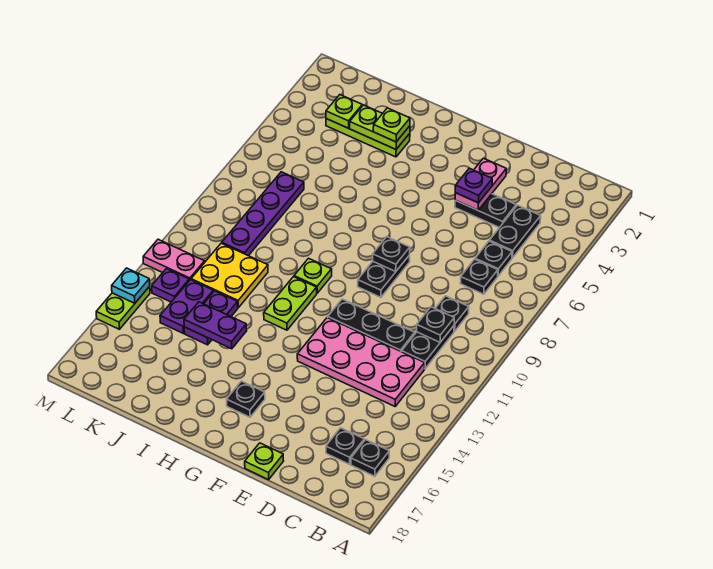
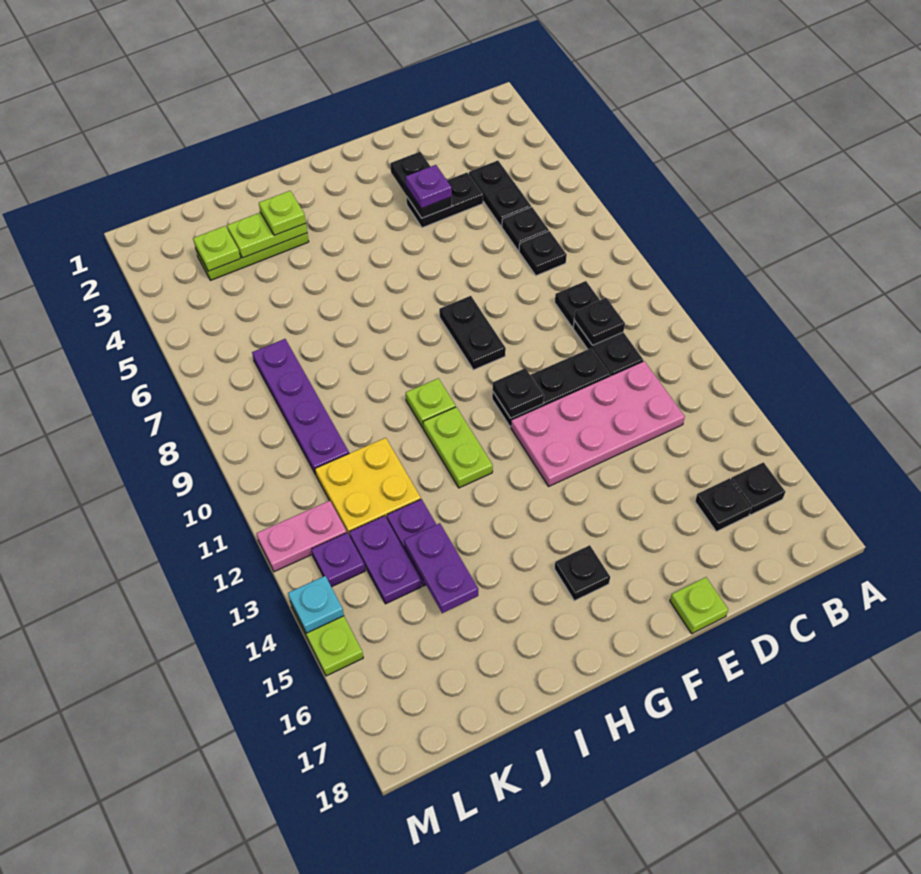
pink 1x2 plate [455,158,506,210] -> black 1x2 plate [390,152,452,218]
black 1x1 plate [373,237,410,271] -> black 1x1 plate moved to [493,368,544,418]
purple 1x2 plate [184,302,247,349] -> purple 1x2 plate turned to [404,523,478,613]

